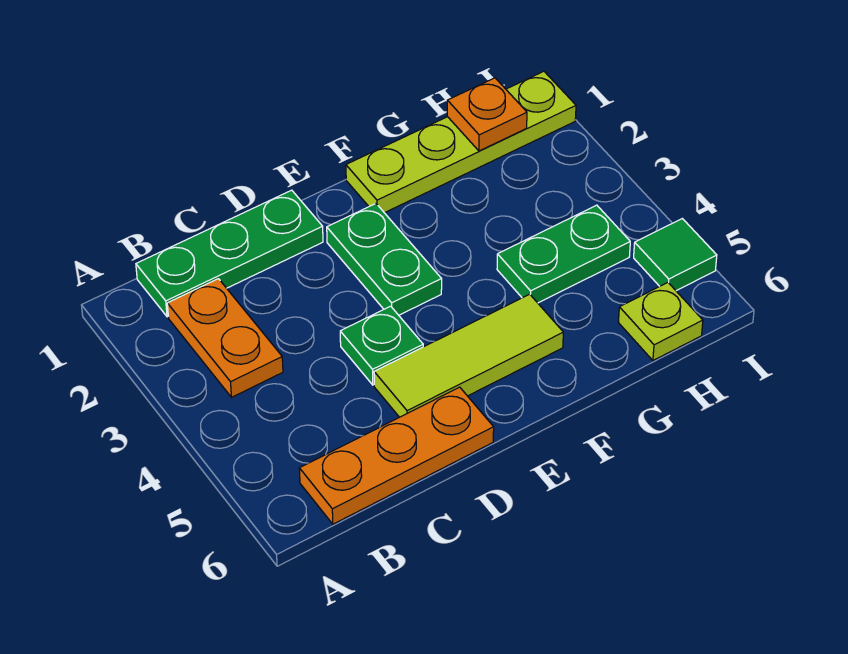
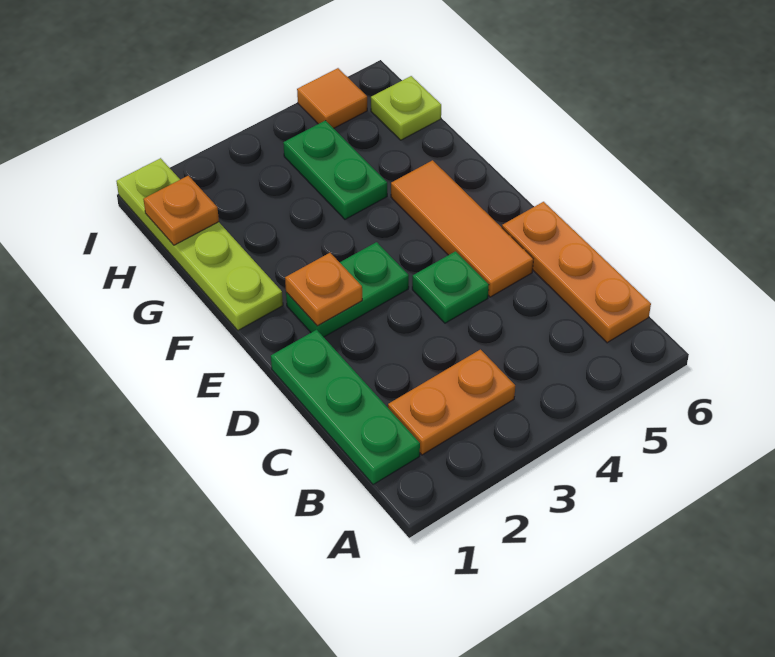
lime 1x3 tile [374,294,563,417] -> orange 1x3 tile [391,160,533,297]
none -> orange 1x1 plate [285,253,362,326]
green 1x1 tile [634,219,717,291] -> orange 1x1 tile [297,68,367,128]

